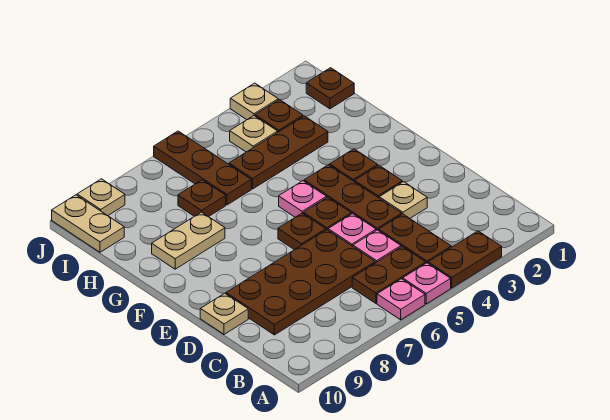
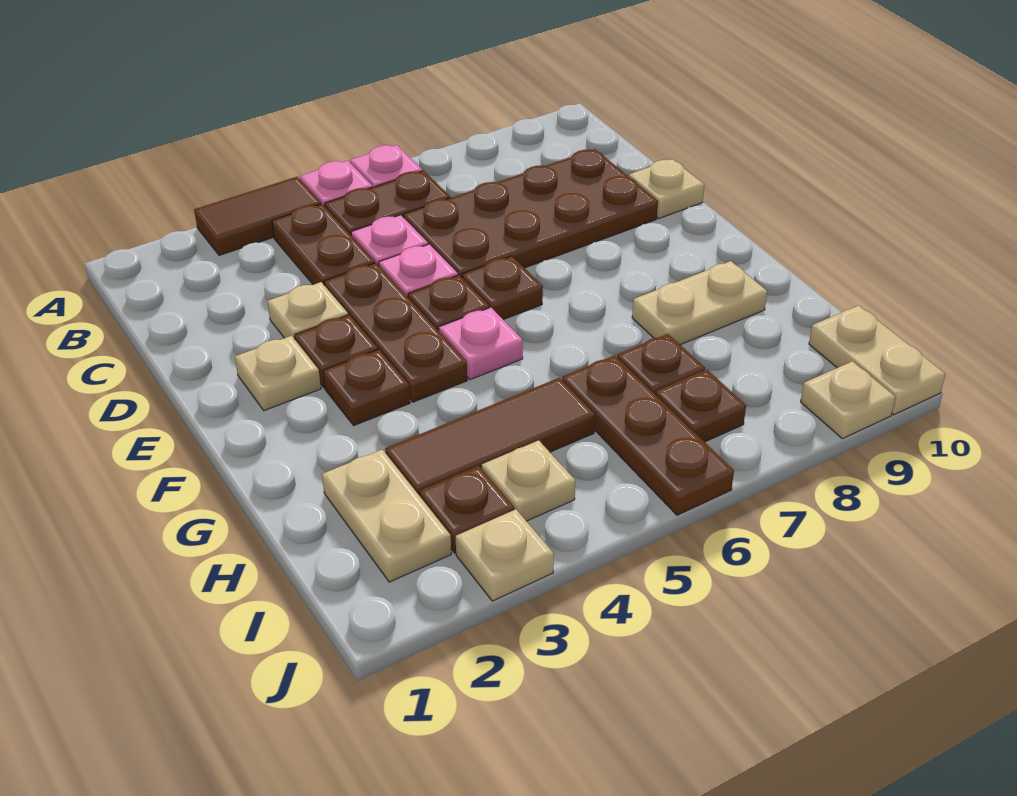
brown 1x2 plate [428,231,502,288] -> brown 1x2 tile [194,177,321,255]
none -> tan 1x1 plate [235,336,321,411]
none -> tan 1x2 plate [322,450,451,582]
brown 1x3 plate [229,116,328,189] -> brown 1x3 tile [385,378,595,496]
brown 1x1 plate [306,68,354,109] -> brown 1x1 plate moved to [655,370,746,442]

